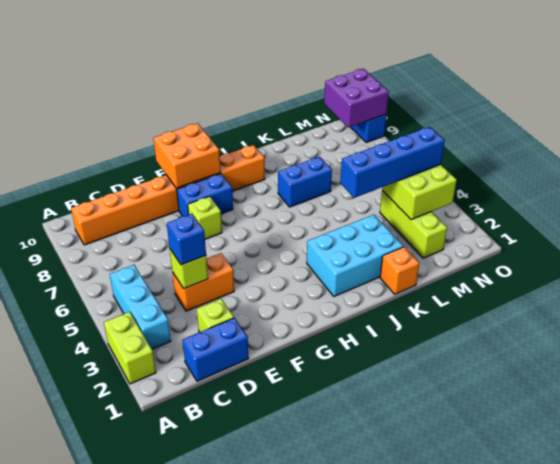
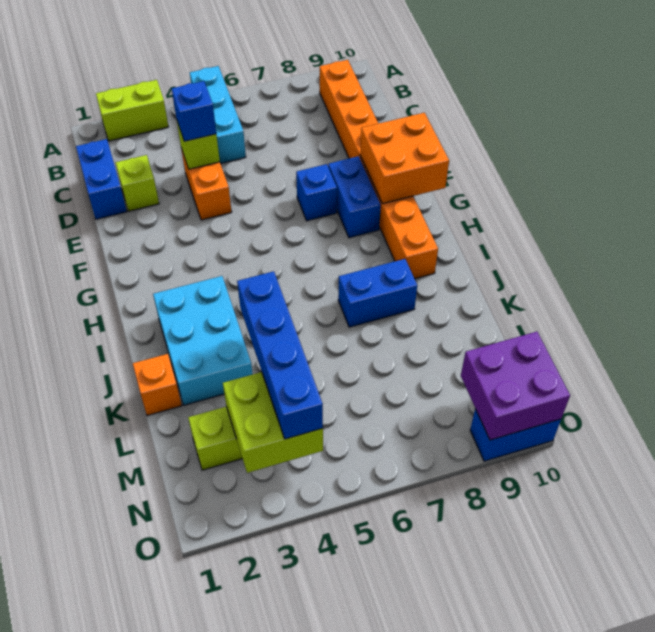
cyan 1x3 brick [110,265,171,349] -> cyan 1x3 brick turned to [190,66,246,163]
lime 1x1 brick [188,196,222,239] -> blue 1x1 brick [296,164,337,221]
blue 1x2 brick [278,157,332,207] -> blue 1x2 brick turned to [338,259,417,327]

